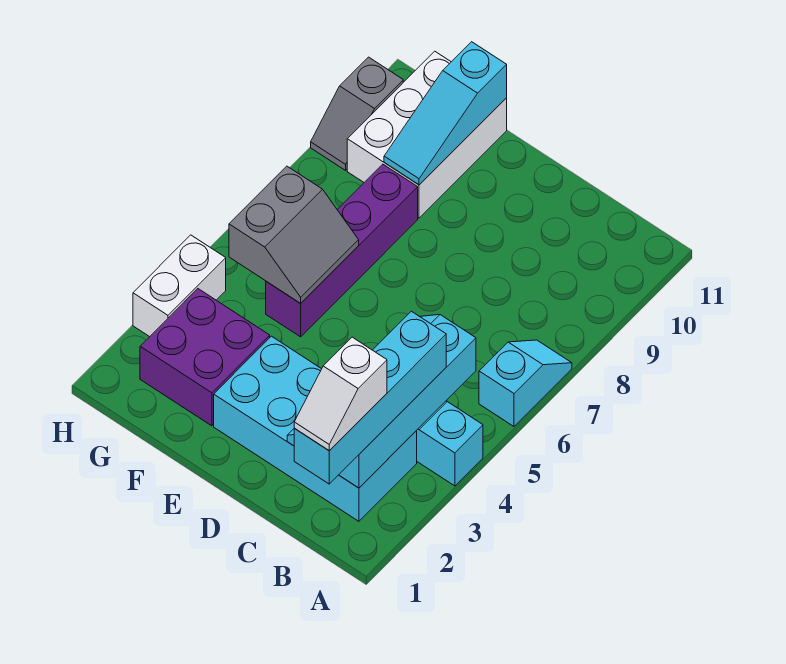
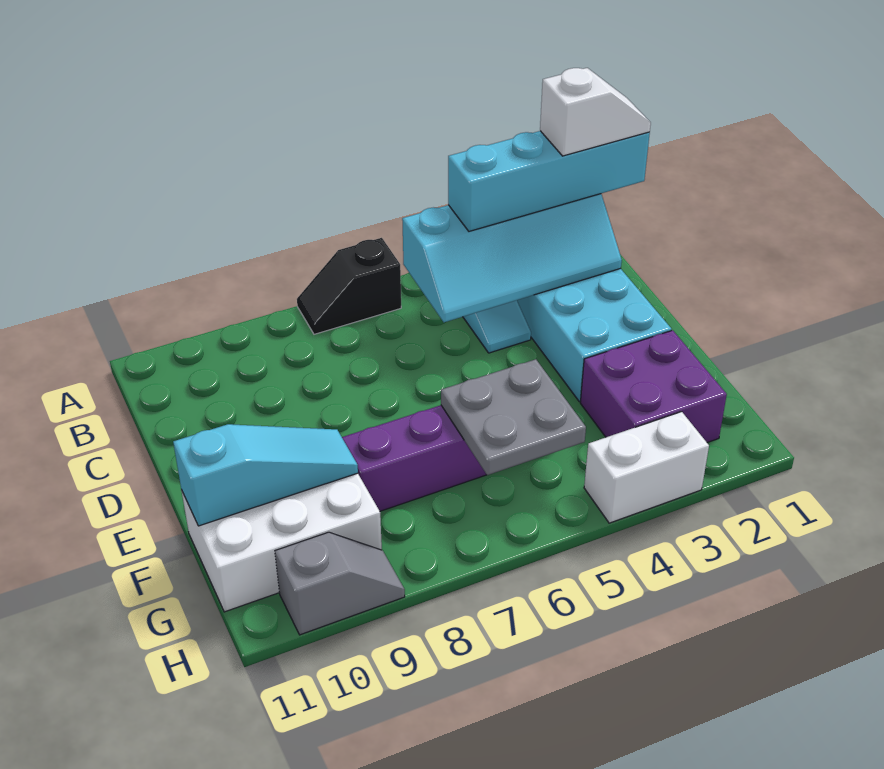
cyan 1x2 slope [479,340,572,426] -> black 1x2 slope [297,238,401,334]
grey 2x2 slope [229,166,359,303] -> grey 2x2 plate [441,359,586,475]

